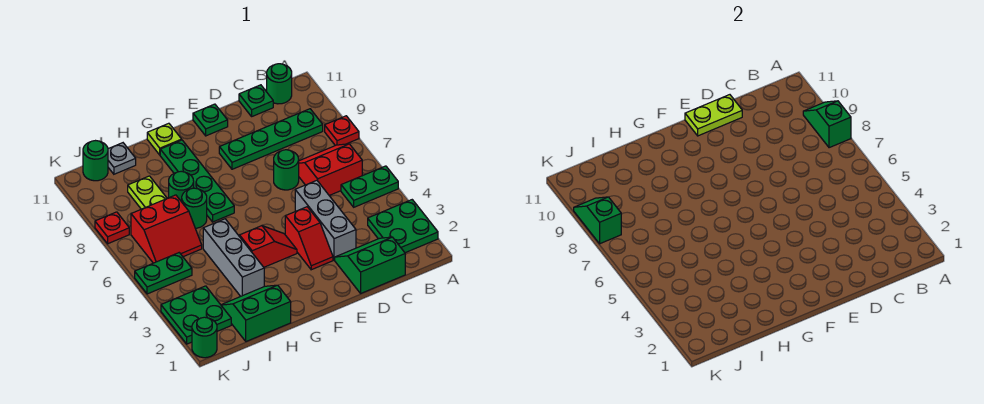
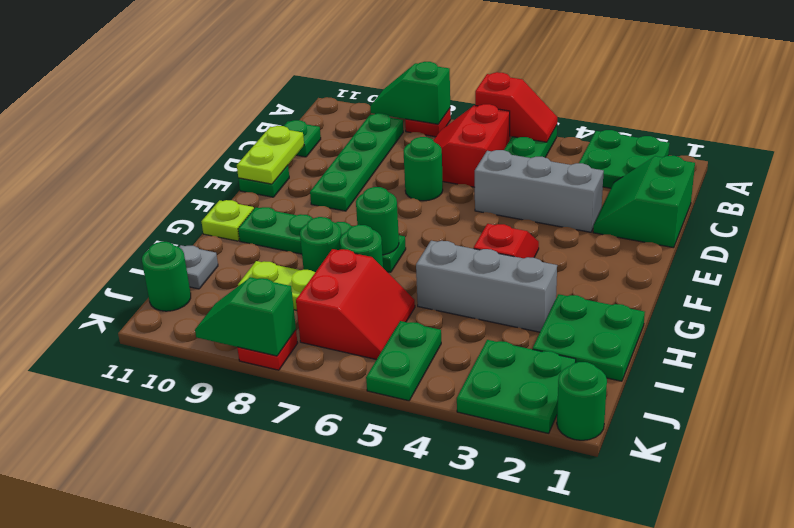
green 1x1 round brick [267,64,292,104] -> green 1x1 round brick moved to [356,187,399,255]
red 1x2 slope [285,207,333,270] -> red 1x2 slope moved to [475,72,557,142]
green 2x2 slope [221,285,291,341] -> green 2x2 plate [533,294,645,381]

